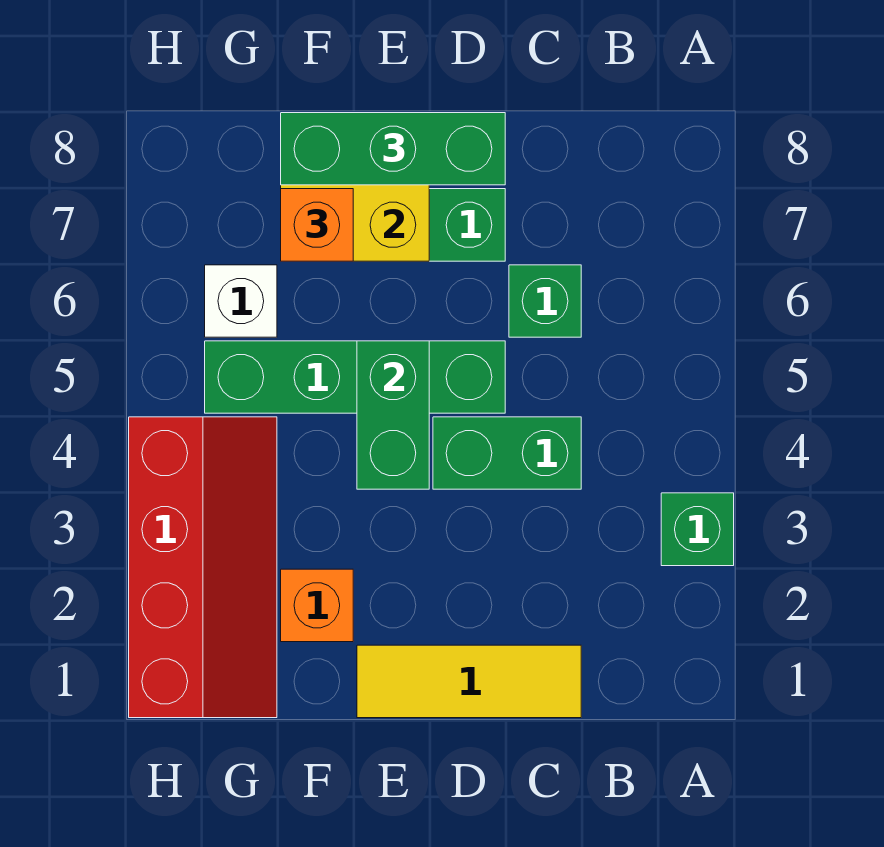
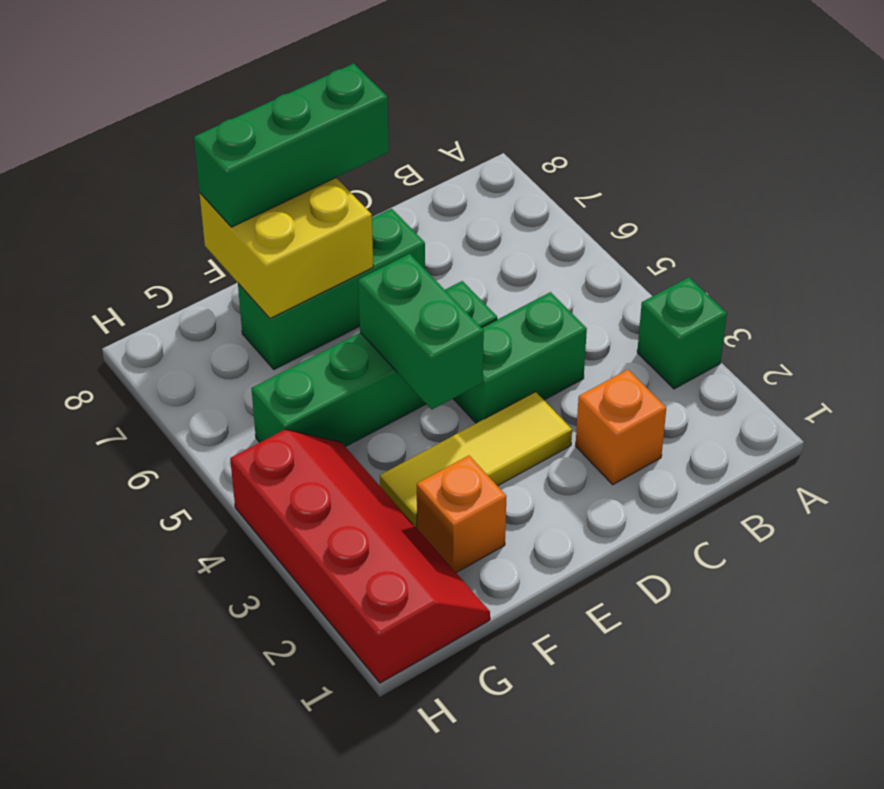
yellow 1x3 tile [357,645,581,718] -> yellow 1x3 tile moved to [380,392,572,528]
green 1x1 brick [509,265,581,337] -> none
orange 1x1 brick [281,189,353,261] -> orange 1x1 brick moved to [576,370,666,485]
white 1x1 brick [205,265,277,337] -> none

